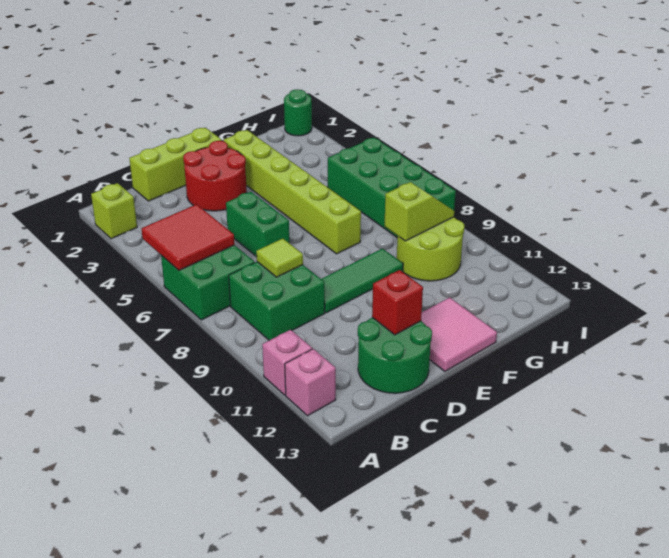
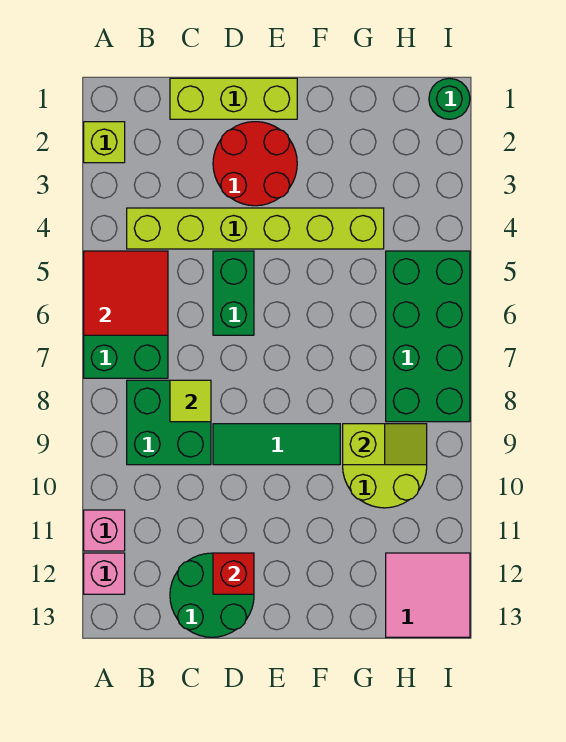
pink 2x2 tile [421,297,497,371] -> pink 2x2 tile moved to [386,553,470,637]
lime 1x6 brick [224,130,361,254] -> lime 1x6 brick turned to [127,208,384,249]

